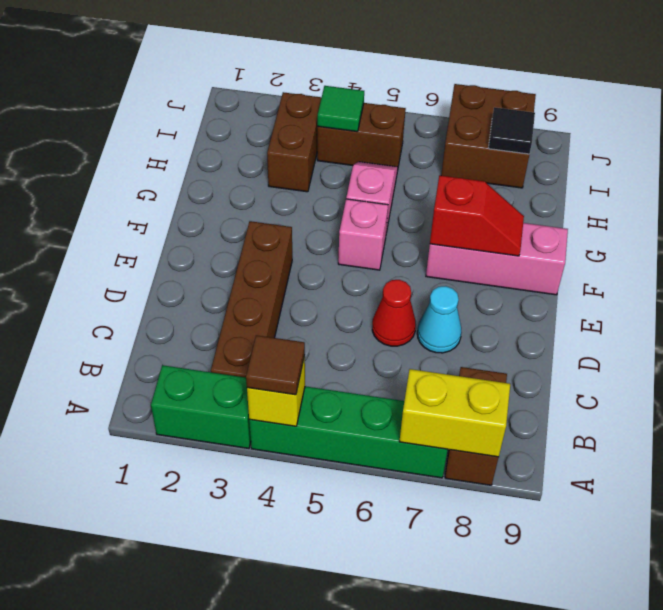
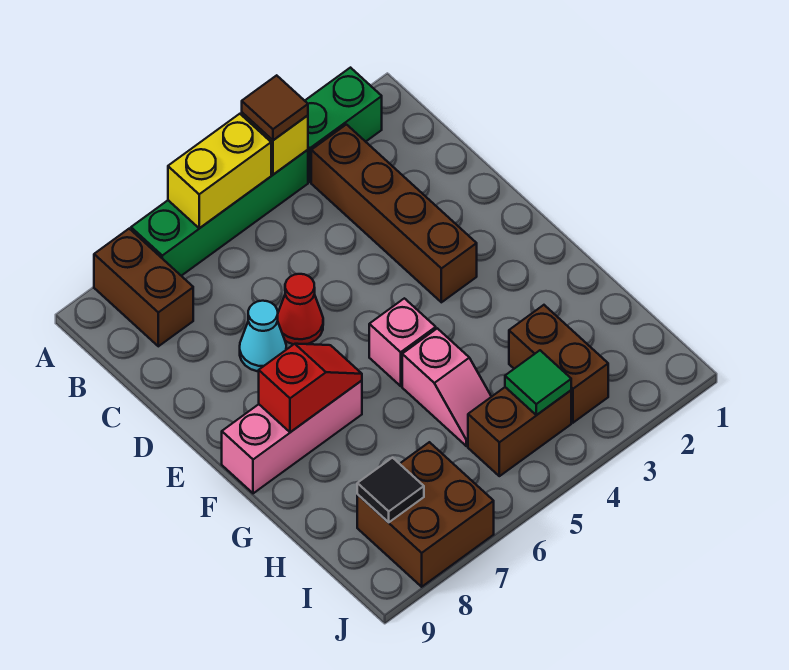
yellow 1x2 brick [399,369,510,457] -> yellow 1x2 brick moved to [168,114,271,228]
red 1x2 slope [430,175,524,256] -> red 1x2 slope turned to [259,344,362,432]

